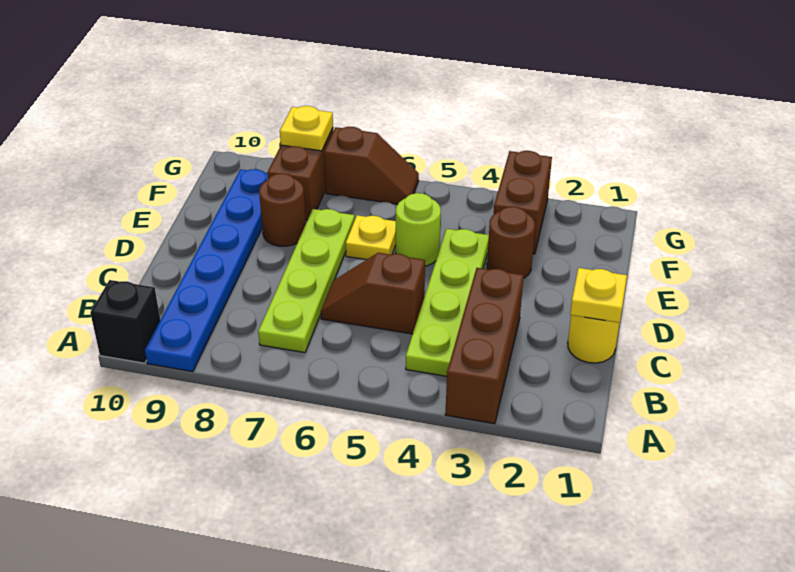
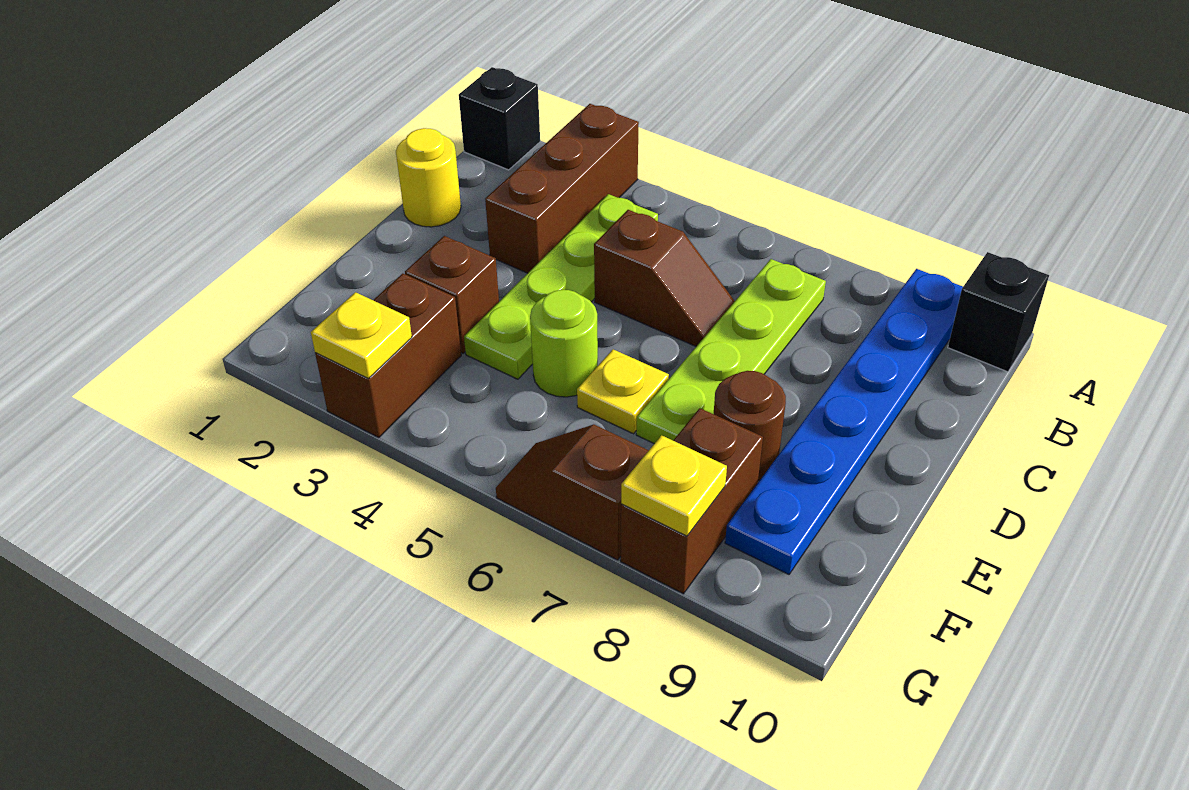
none -> black 1x1 brick [459,67,540,170]
yellow 1x1 plate [570,268,627,323] -> yellow 1x1 plate moved to [311,292,412,379]
brown 1x1 round brick [487,207,535,278] -> brown 1x1 brick [405,236,499,353]

